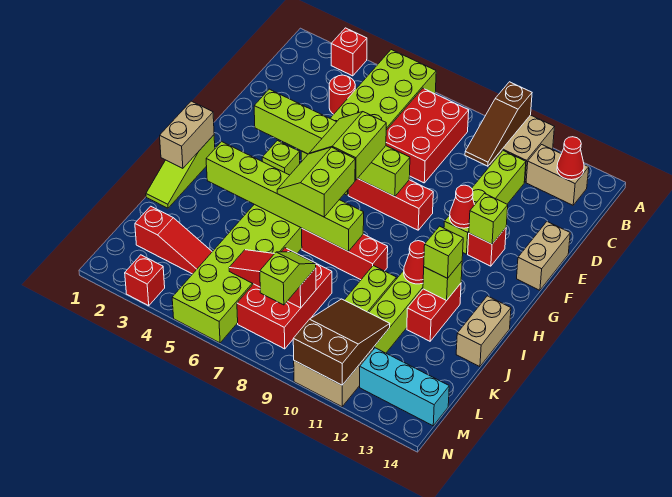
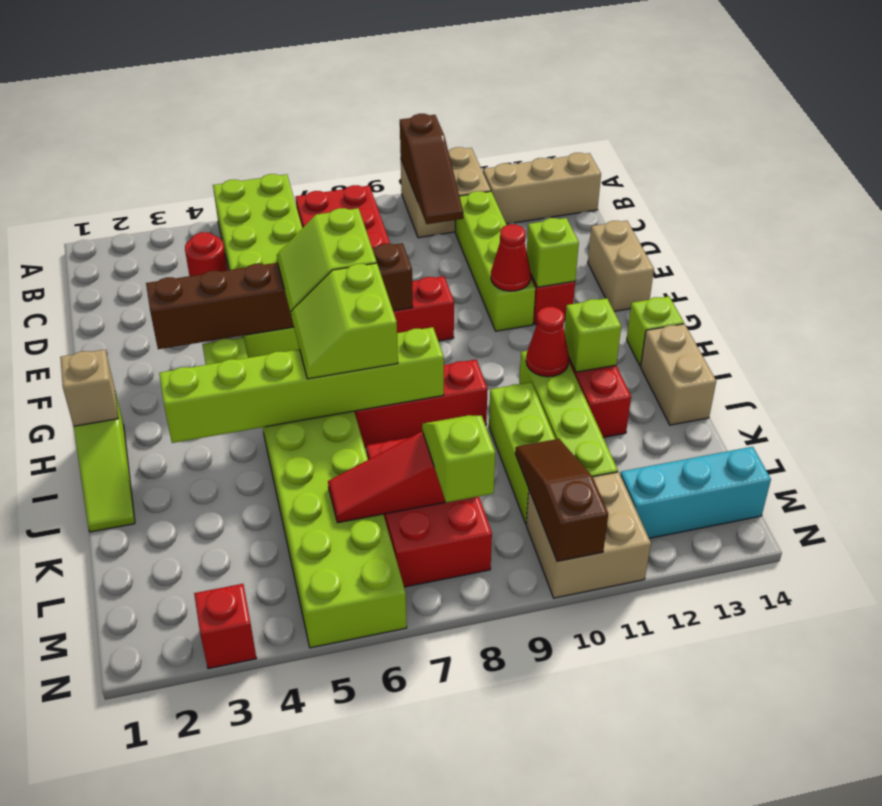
red 1x1 brick [331,28,367,76] -> none
tan 1x2 brick [526,145,589,205] -> tan 1x3 brick [483,153,601,224]
red 1x1 cone [557,137,584,180] -> none
lime 1x6 brick [254,89,410,197] -> brown 1x6 brick [146,243,413,349]
tan 1x2 brick [160,101,214,168] -> tan 1x1 brick [60,350,118,426]
lime 1x1 brick [424,226,463,278] -> lime 1x1 brick moved to [627,296,684,366]
red 1x3 slope [135,206,212,274] -> none
brown 2x3 slope [293,299,390,385] -> brown 1x3 slope [515,439,608,562]

